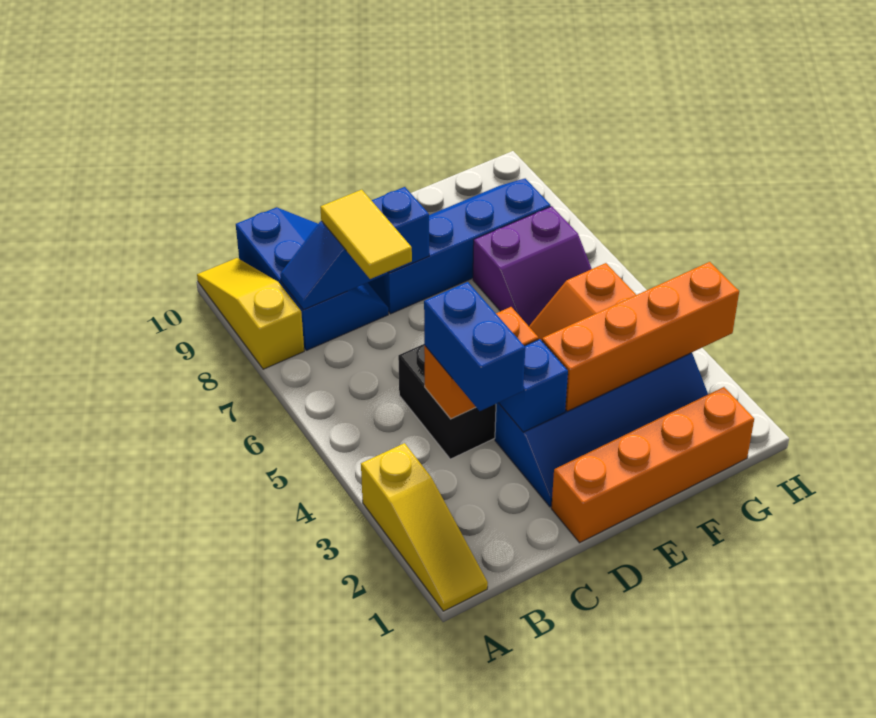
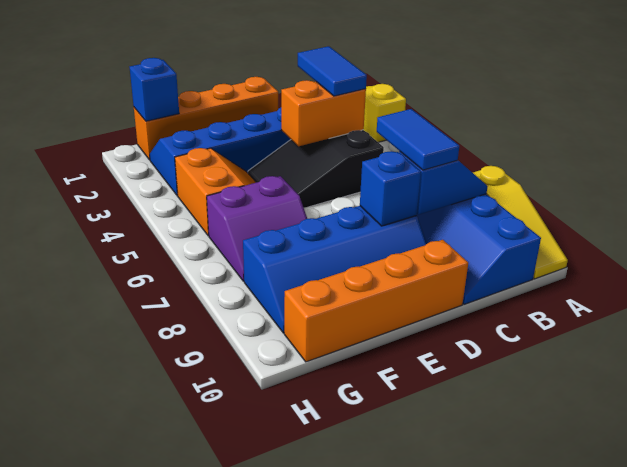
blue 1x2 brick [424,282,525,411] -> blue 1x2 tile [298,46,367,96]
yellow 1x2 tile [320,190,412,279] -> blue 1x2 tile [377,109,459,170]
blue 1x1 brick [499,339,568,432] -> blue 1x1 brick moved to [130,58,179,121]
orange 1x4 brick [542,262,739,411] -> orange 1x4 brick moved to [284,240,468,362]
purple 2x2 slope [473,206,592,326] -> purple 2x2 slope turned to [207,176,307,281]

